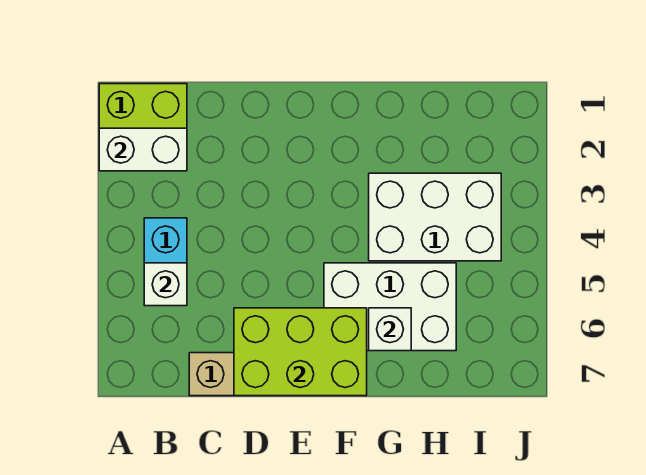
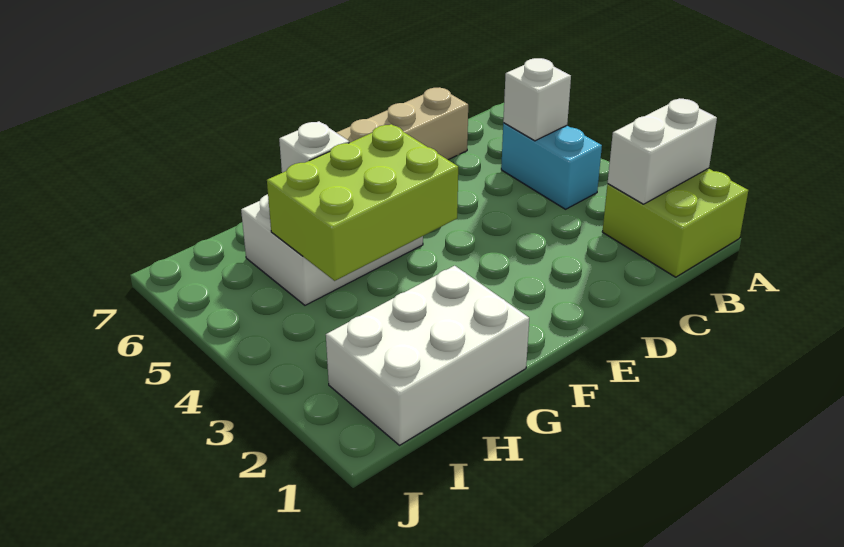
lime 2x3 brick [234,308,367,396] -> lime 2x3 brick moved to [267,124,458,281]
white 2x3 brick [369,173,501,261] -> white 2x3 brick moved to [326,266,529,445]

